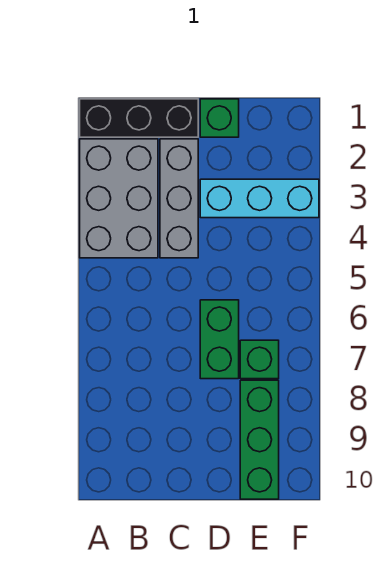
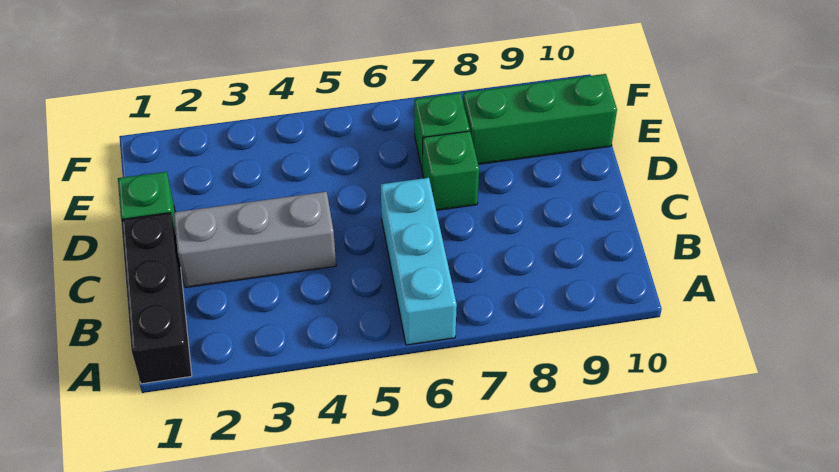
grey 2x3 brick [80,139,158,258] -> none
cyan 1x3 brick [200,179,319,218] -> cyan 1x3 brick moved to [381,178,457,345]
green 1x2 brick [200,300,239,379] -> green 1x1 brick [423,131,479,210]

